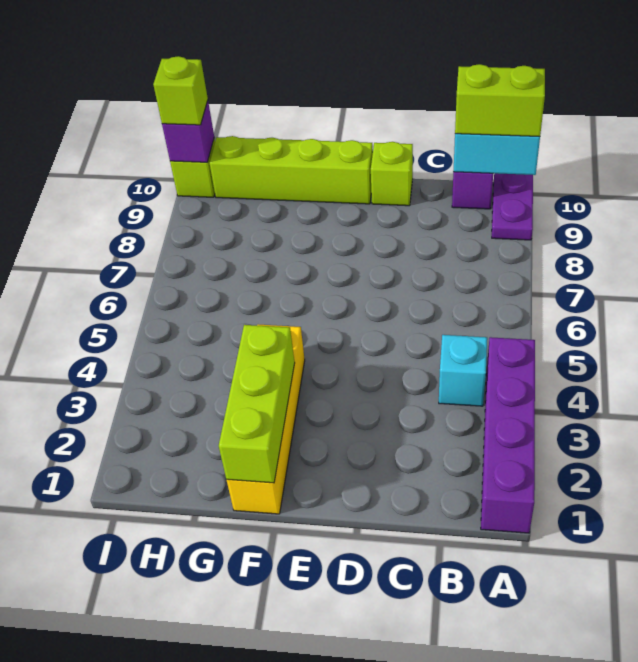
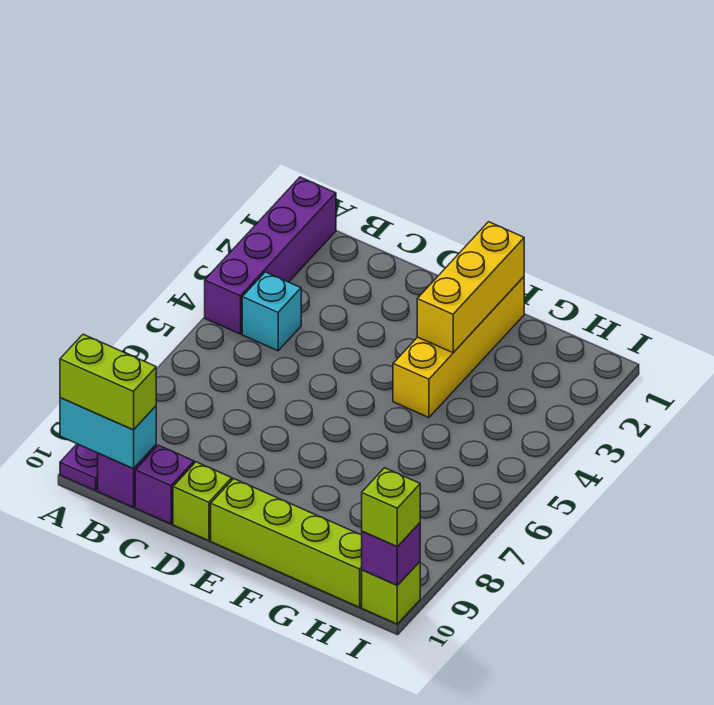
none -> purple 1x1 brick [135,445,194,524]
lime 1x3 brick [219,325,295,483] -> yellow 1x3 brick [417,222,524,353]

